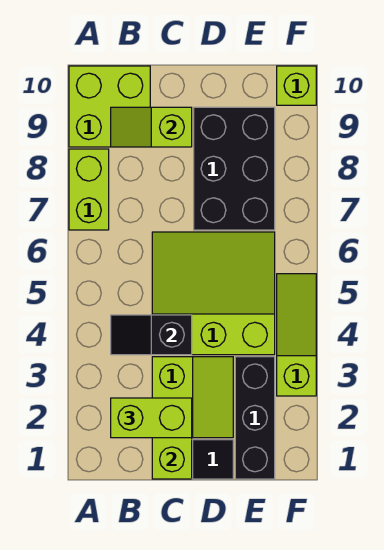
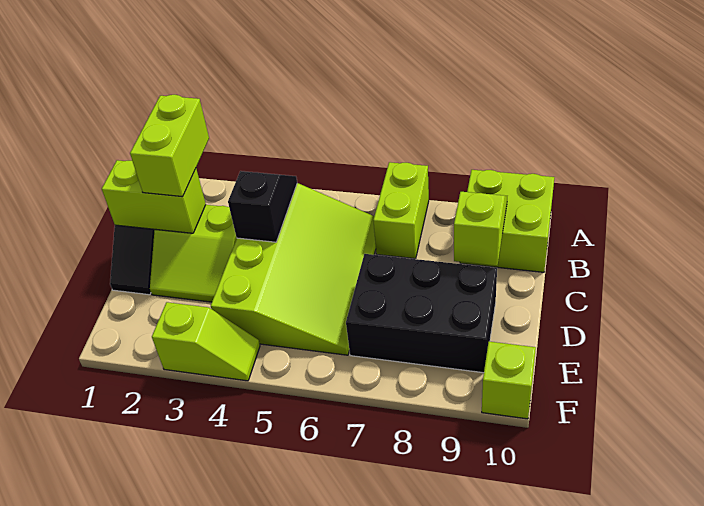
lime 1x2 brick [69,149,109,230] -> lime 1x2 brick turned to [373,162,429,259]
lime 3x3 slope [152,232,275,355] -> lime 3x4 slope [211,183,376,355]
black 1x3 brick [235,357,275,479] -> none
lime 1x3 slope [277,274,316,396] -> lime 1x2 slope [152,302,260,381]

